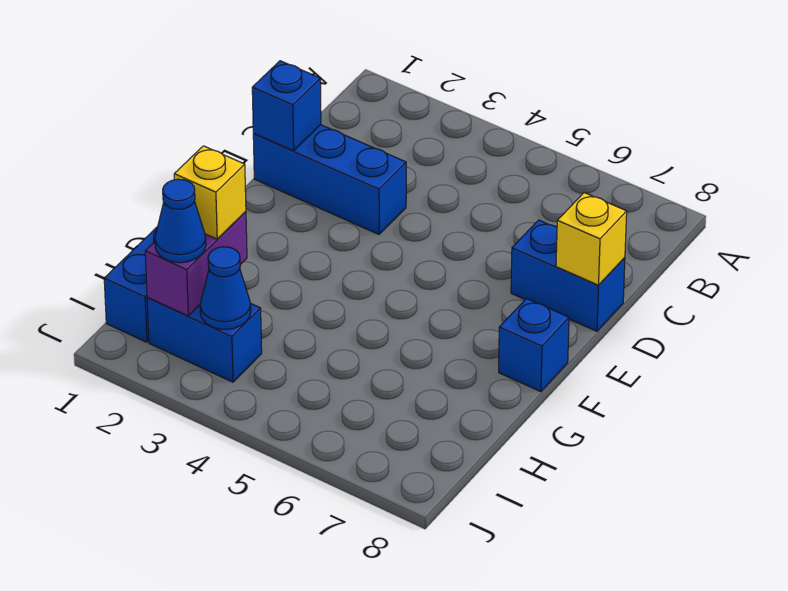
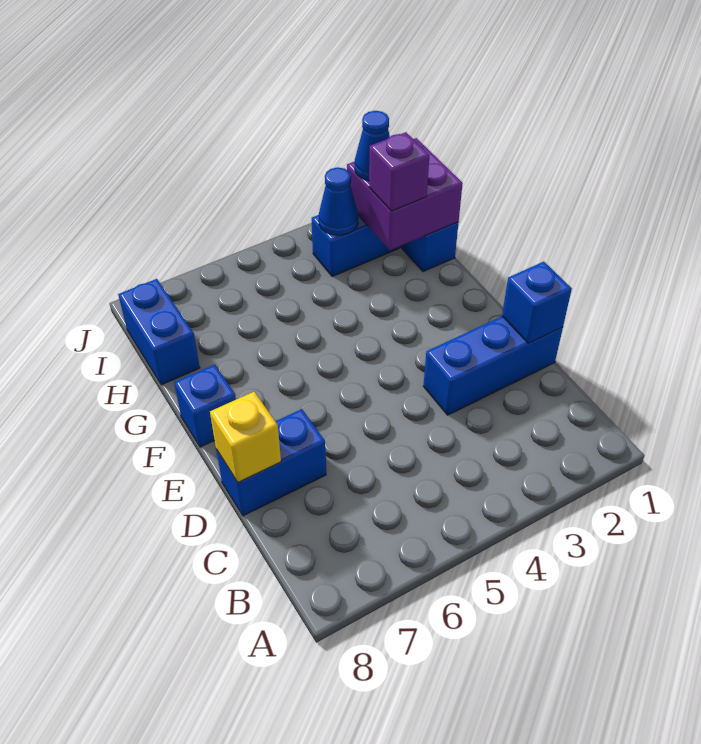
purple 1x2 brick [145,212,247,316] -> purple 2x2 brick [347,138,463,250]
yellow 1x1 brick [174,146,246,239] -> purple 1x1 brick [369,132,430,211]
none -> blue 1x2 brick [118,279,200,385]

